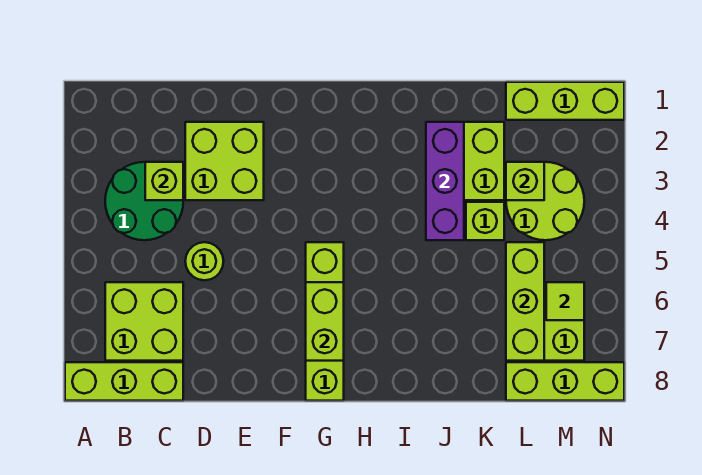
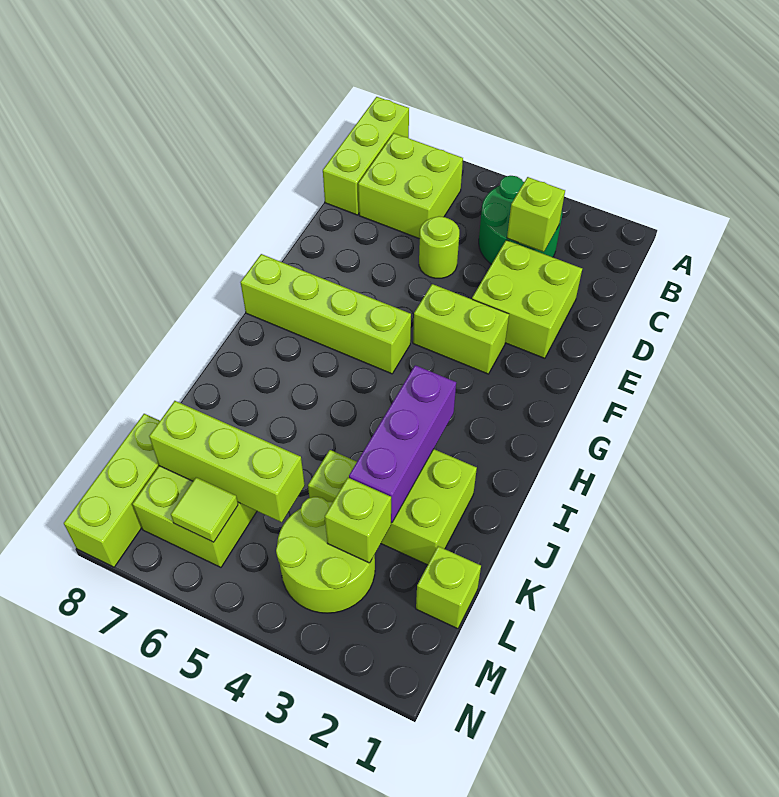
lime 1x2 brick [306,282,344,361] -> lime 1x2 brick moved to [413,284,509,374]
purple 1x3 brick [426,122,464,240] -> purple 1x3 brick turned to [349,365,456,523]
lime 1x3 brick [506,82,624,120] -> lime 1x1 brick [416,546,481,629]

